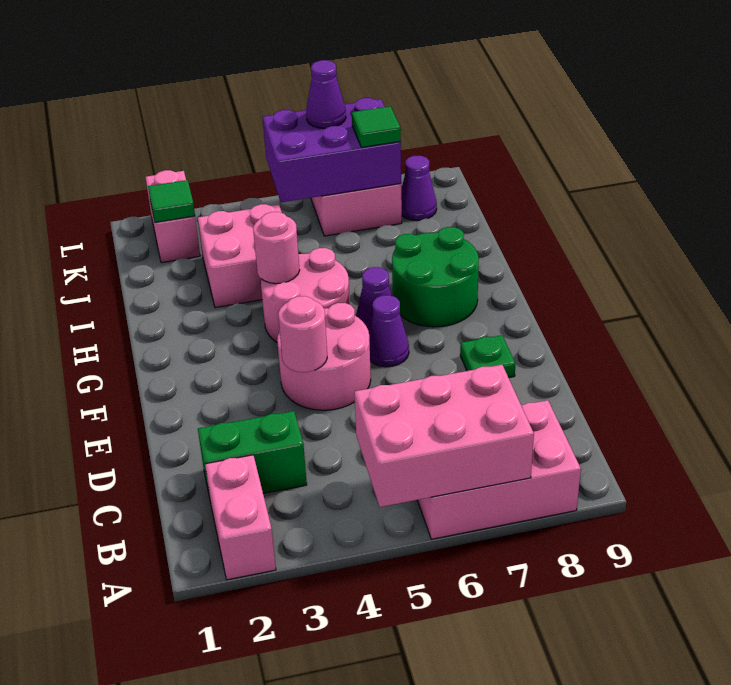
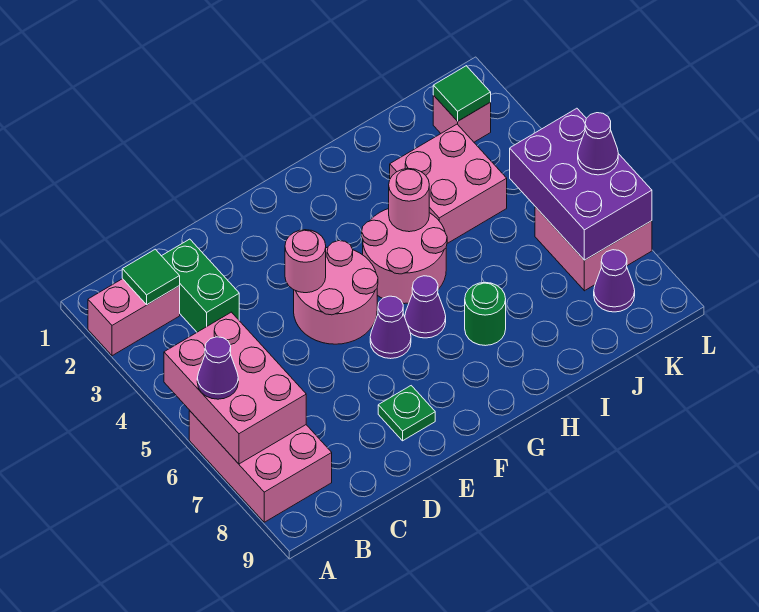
none -> purple 1x1 cone [197,337,238,399]
green 2x2 round brick [392,227,479,327] -> green 1x1 round brick [465,282,506,346]
pink 1x2 brick [145,170,200,263] -> pink 1x1 brick [433,96,491,142]
green 1x1 tile [352,106,401,147] -> green 1x1 tile moved to [122,249,180,305]

